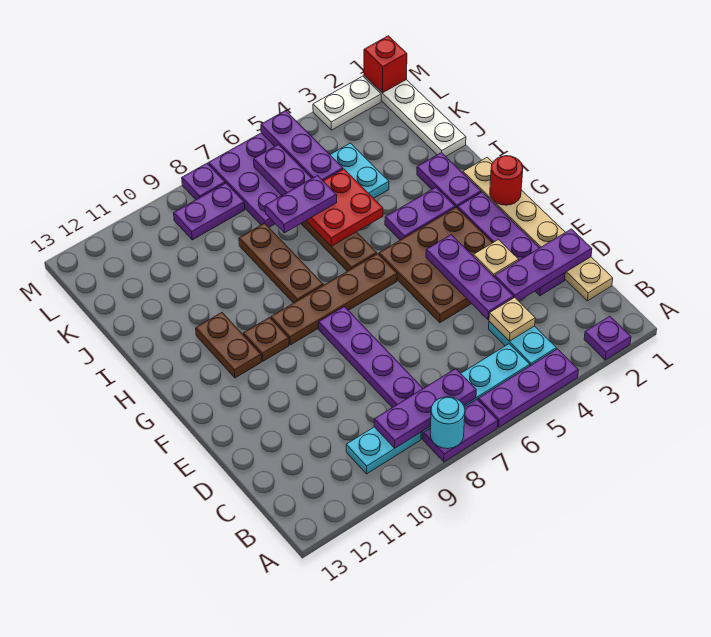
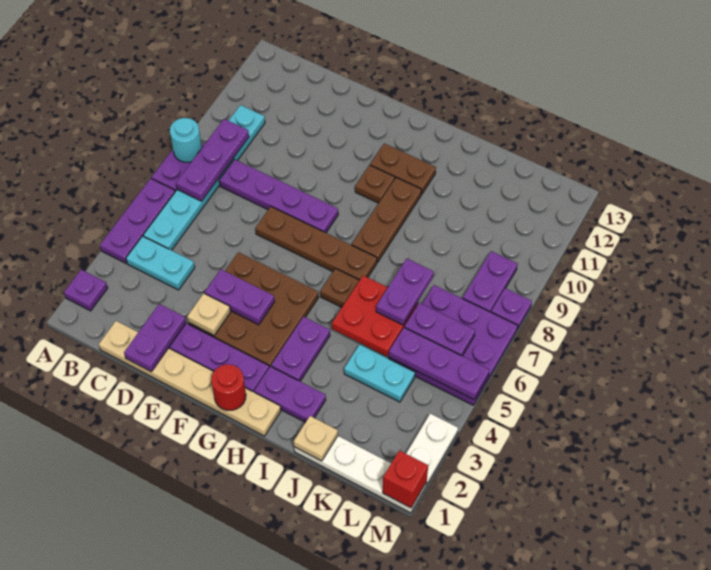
tan 1x1 plate [489,297,535,341] -> tan 1x1 plate moved to [294,416,338,461]
purple 1x3 plate [495,229,592,301] -> purple 1x2 plate [124,304,186,372]
purple 1x3 plate [426,235,514,320] -> purple 1x2 plate [205,269,275,325]
brown 1x4 plate [271,254,397,345] -> brown 1x4 plate turned to [255,207,377,280]
brown 1x3 plate [239,223,323,303] -> brown 1x3 plate turned to [352,177,422,262]

